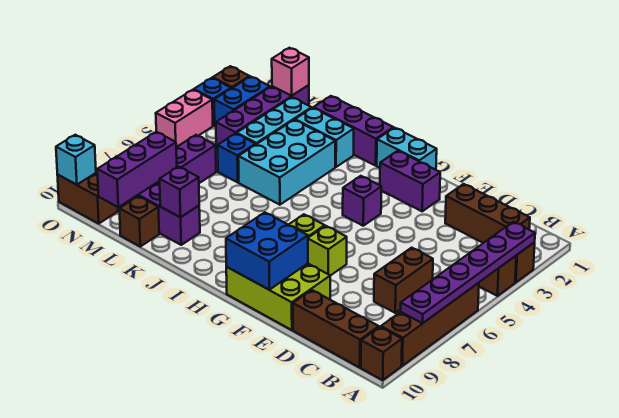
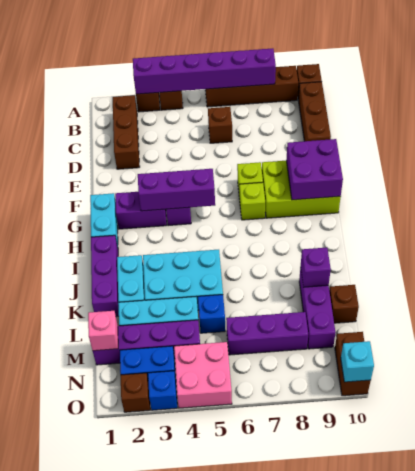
purple 1x6 plate [401,222,535,323] -> purple 1x6 brick [133,48,276,94]
brown 1x2 brick [374,248,433,313] -> brown 1x1 brick [208,107,232,143]
lime 2x3 brick [226,264,330,330] -> lime 2x3 brick turned to [262,161,341,218]
purple 1x2 brick [380,151,440,211] -> purple 1x2 brick turned to [115,192,167,229]
blue 2x2 brick [226,212,308,290] -> purple 2x2 brick [286,139,343,200]
purple 1x3 brick [97,132,177,207] -> purple 1x3 brick moved to [138,169,215,211]
pink 1x2 brick [156,90,213,147] -> pink 2x2 brick [174,342,232,408]

